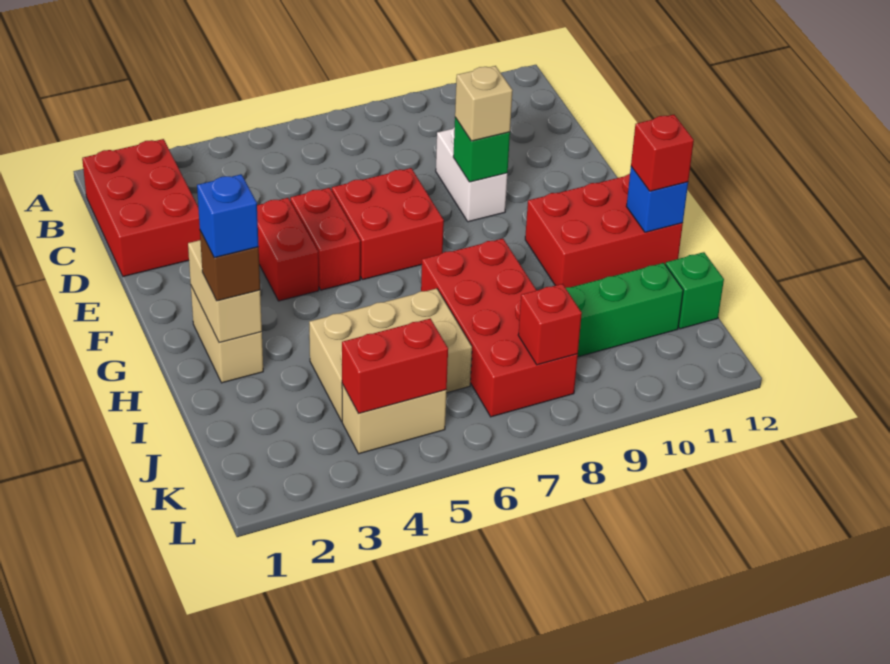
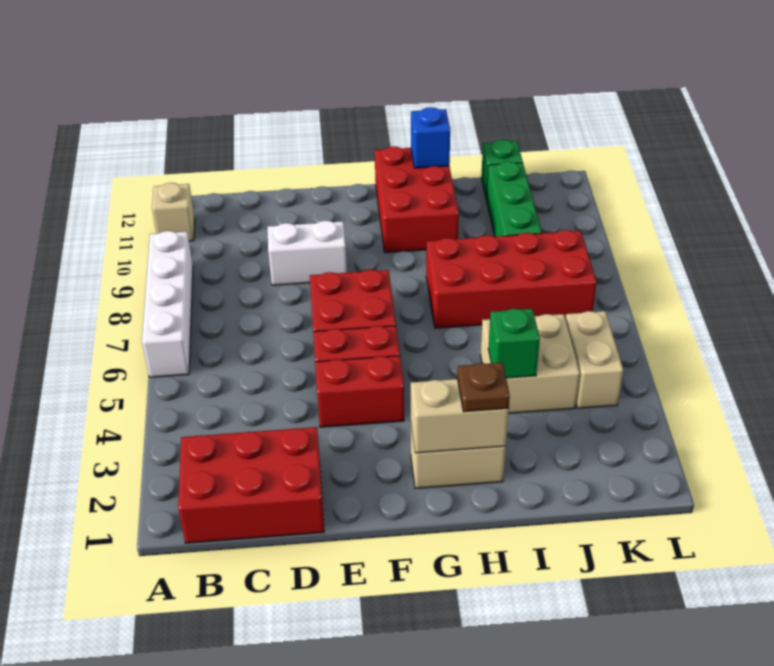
none -> white 1x4 brick [142,231,193,377]
green 1x1 brick [453,117,510,182] -> green 1x1 brick moved to [488,309,540,378]
tan 1x1 brick [455,66,513,141] -> tan 1x1 brick moved to [152,183,195,241]
brown 1x1 brick [200,231,260,301] -> brown 1x1 plate [457,363,510,412]
blue 1x1 brick [197,174,259,258] -> none
red 1x1 brick [631,115,694,191] -> none
tan 2x3 brick [309,288,472,421] -> tan 2x2 brick [480,314,580,413]
red 1x2 brick [342,319,448,414] -> none
red 1x1 brick [518,284,582,365] -> none

